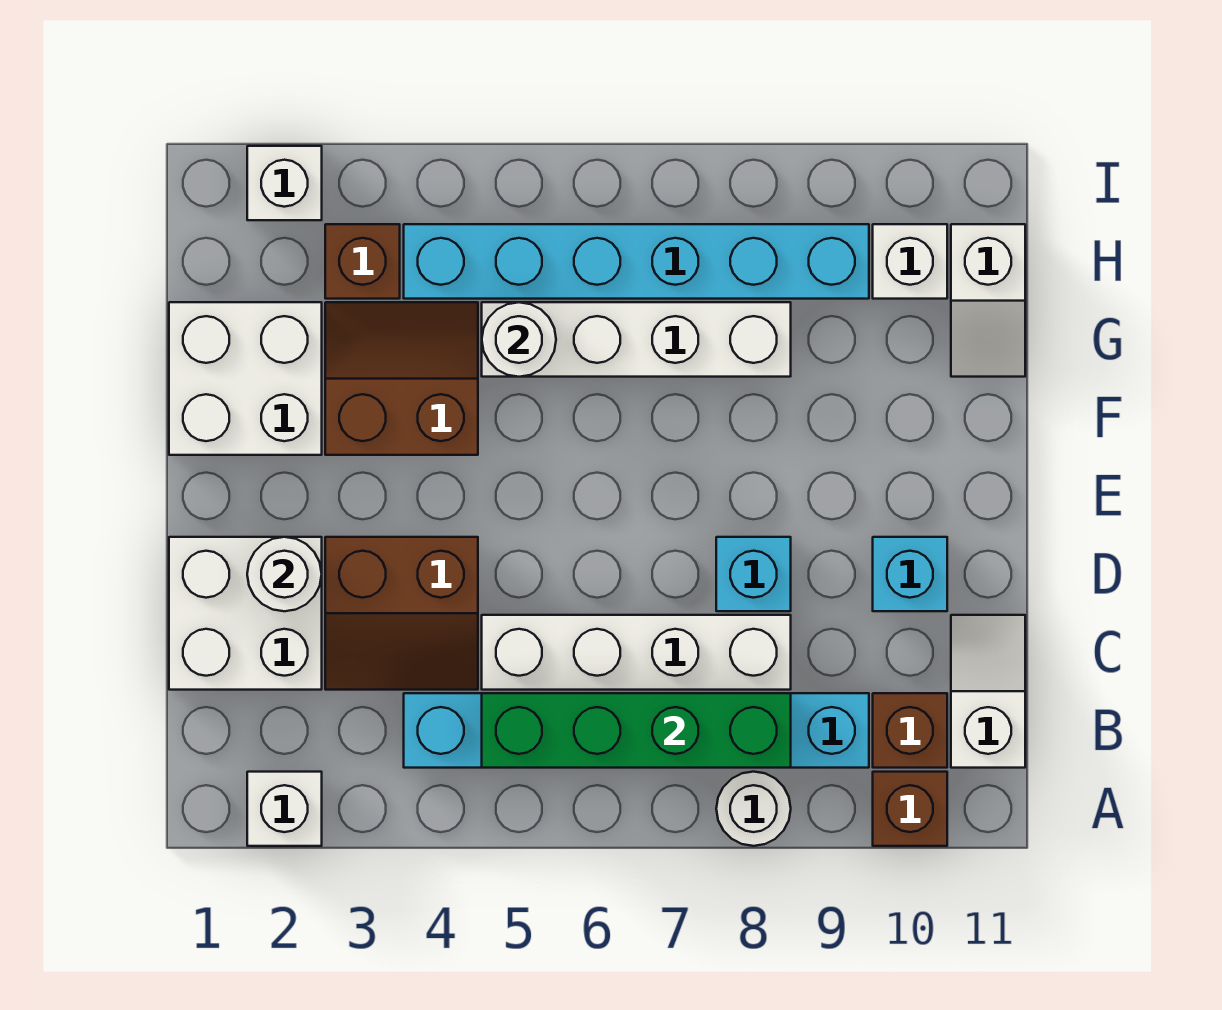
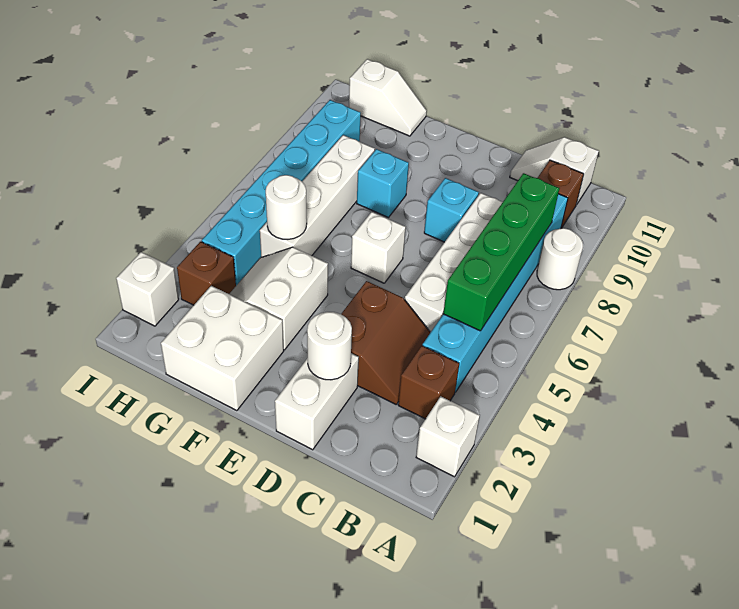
brown 1x1 brick [873,772,947,846] -> brown 1x1 brick moved to [398,346,459,419]
white 2x2 brick [169,537,322,690] -> white 1x2 brick [275,353,359,450]
cyan 1x1 brick [873,537,947,611] -> cyan 1x1 brick moved to [357,149,409,218]
brown 2x2 slope [325,302,478,455] -> white 2x2 slope [230,247,328,350]
white 1x1 brick [873,224,947,299] -> white 1x1 brick moved to [351,212,406,283]

